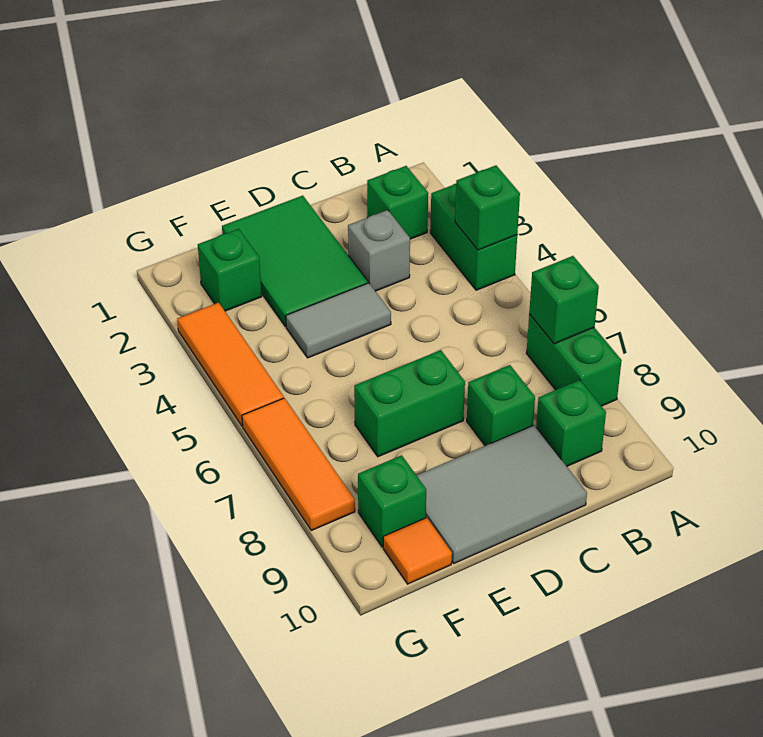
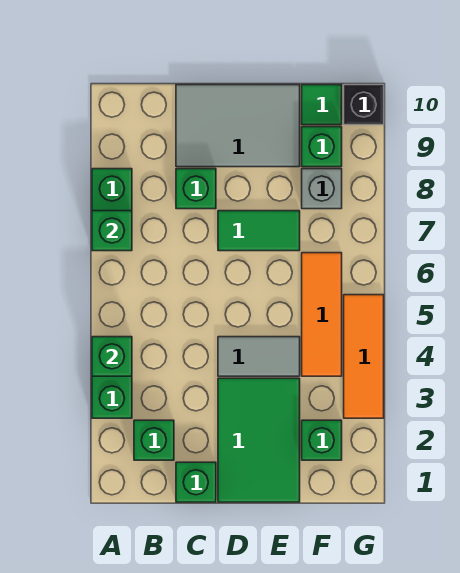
green 1x1 brick [536,380,606,466] -> green 1x1 brick moved to [176,462,216,502]
grey 1x1 brick [348,210,410,291] -> grey 1x1 brick moved to [302,169,342,209]
green 1x2 brick [354,350,465,457] -> green 1x2 tile [218,211,300,251]
orange 1x1 tile [383,518,452,584] -> green 1x1 tile [302,85,342,125]
orange 1x3 tile [242,398,355,530] -> orange 1x3 tile moved to [302,253,342,376]
none -> black 1x1 brick [344,85,384,125]

